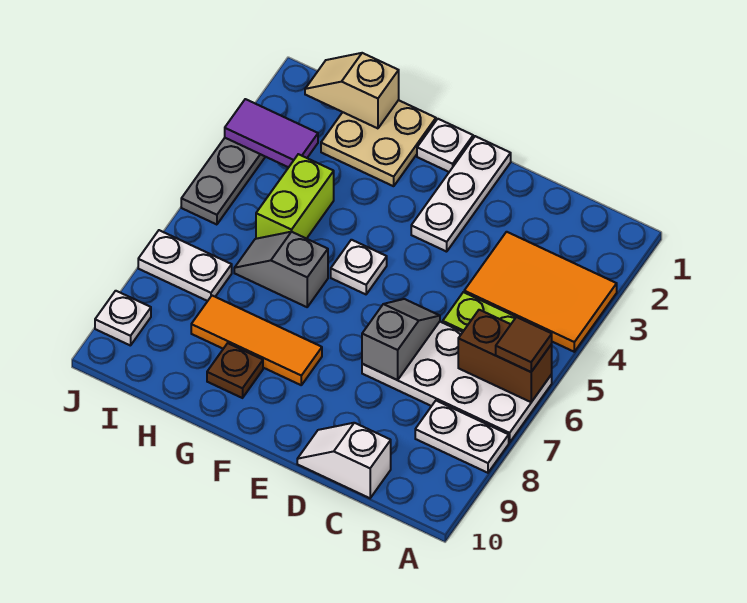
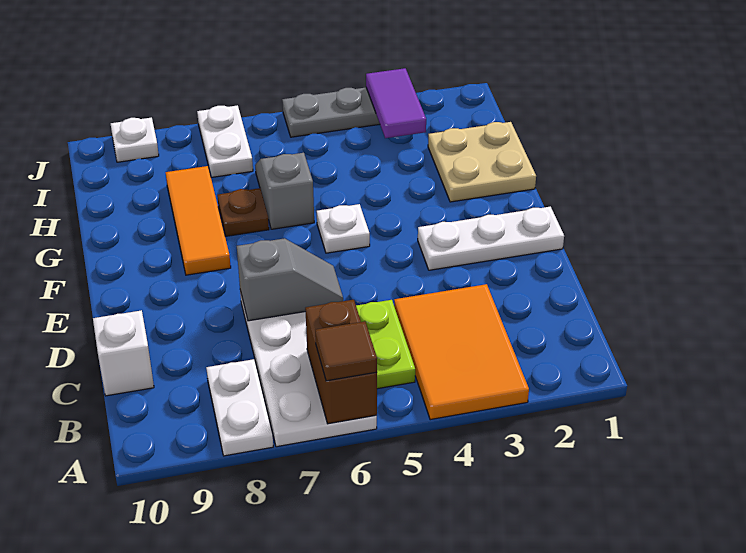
white 1x1 plate [417,119,473,172] -> none
brown 1x1 plate [207,343,263,398] -> brown 1x1 plate moved to [217,188,269,236]
tan 1x2 slope [305,53,399,128] -> none
lime 1x2 brick [256,154,334,239] -> none

